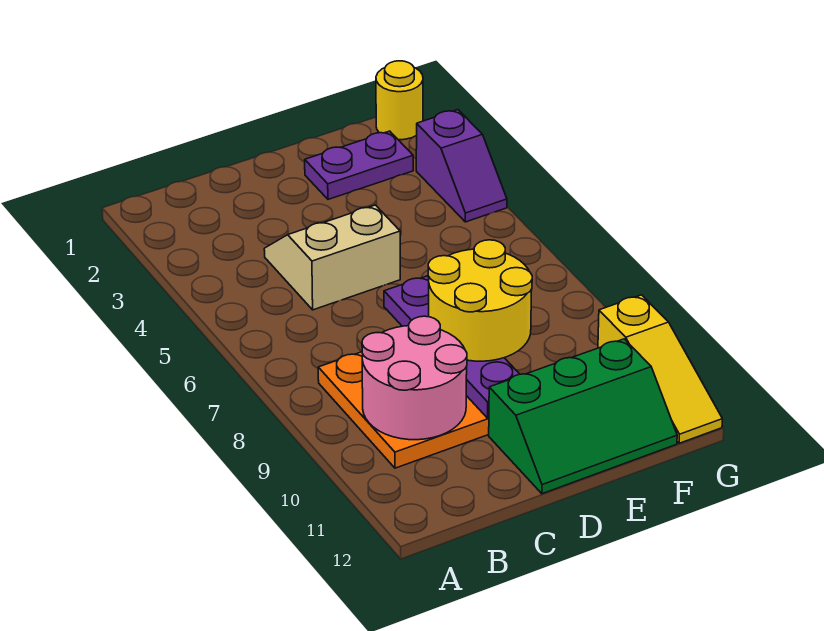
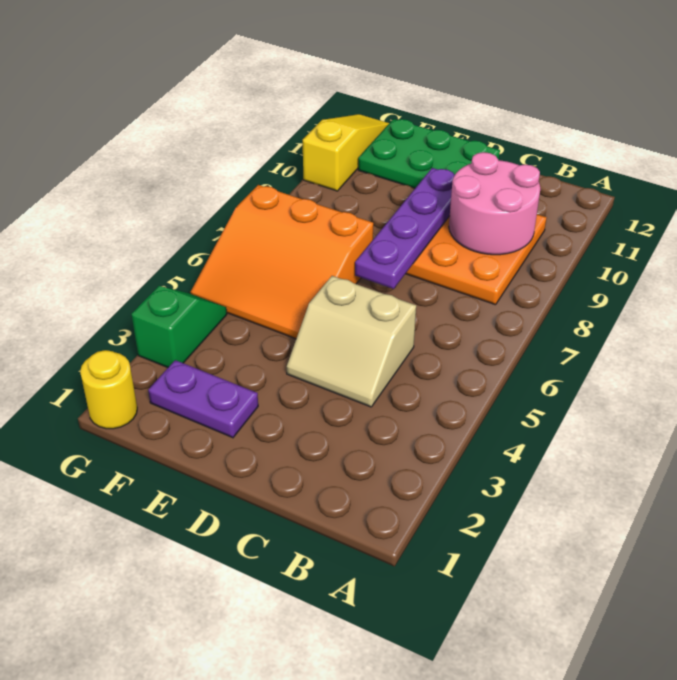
yellow 2x2 round brick [428,240,532,361] -> none
green 2x3 slope [489,339,677,494] -> green 2x3 plate [358,119,500,188]
none -> orange 3x3 slope [190,185,373,339]
purple 1x2 slope [416,110,507,222] -> green 1x2 slope [131,286,227,368]

